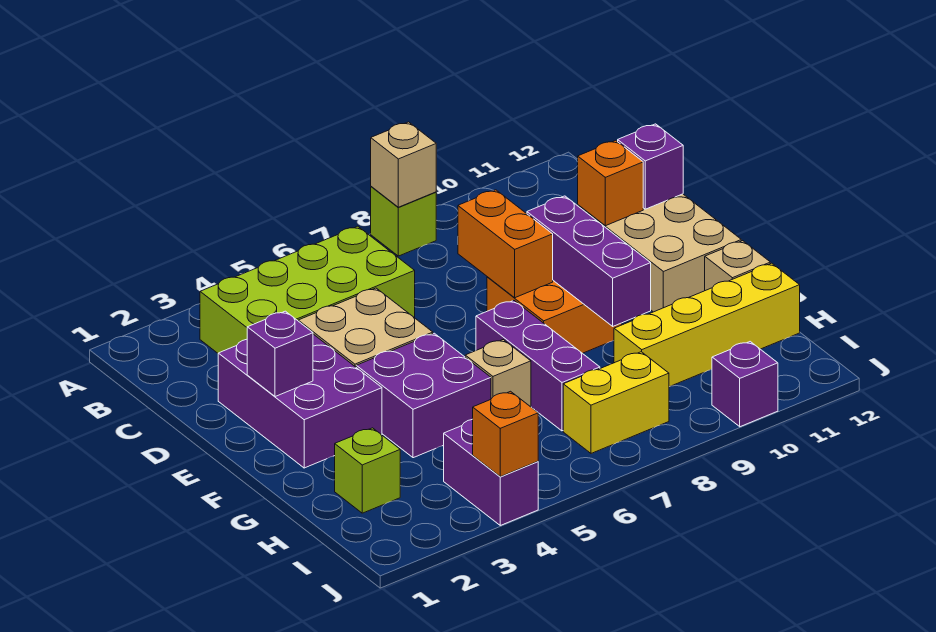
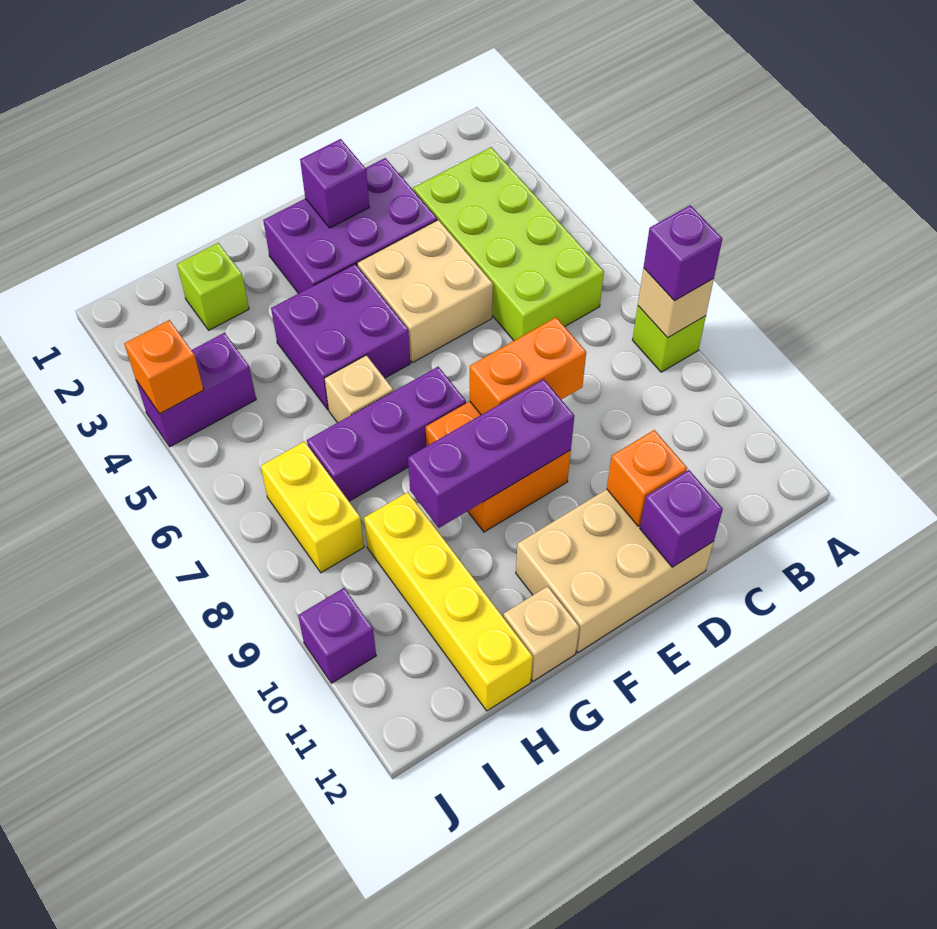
none -> purple 1x1 brick [644,205,722,301]

